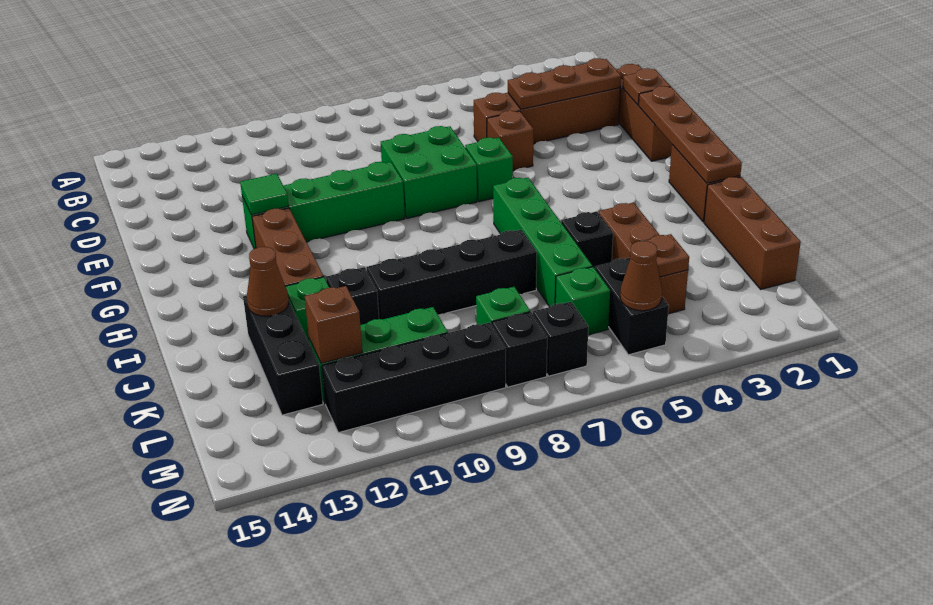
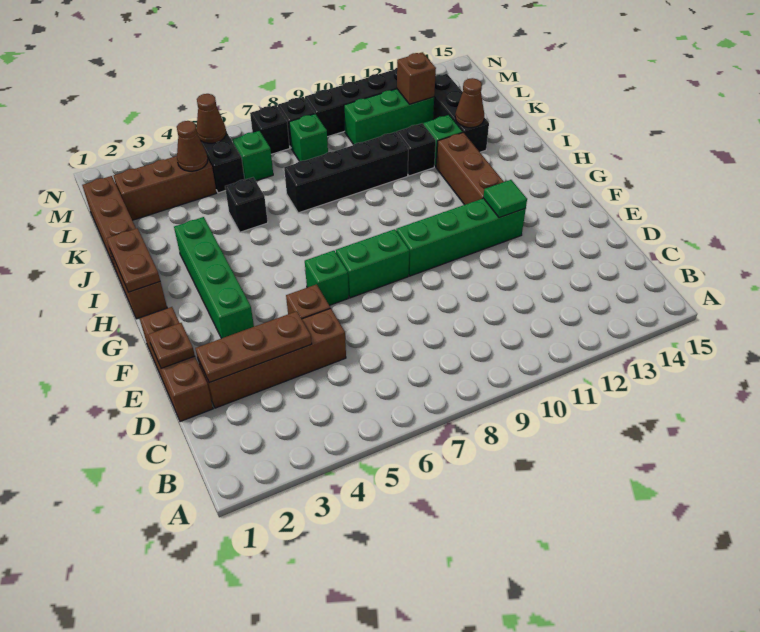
green 2x2 brick [381,126,477,218] -> green 1x2 brick [336,229,409,298]
brown 1x4 plate [639,86,742,183] -> brown 1x2 plate [106,228,160,292]
green 1x4 brick [493,178,592,307] -> green 1x4 brick moved to [174,217,254,338]
brown 1x3 brick [599,203,688,314] -> brown 1x3 brick turned to [114,156,217,220]
brown 1x1 plate [645,234,689,277] -> brown 1x1 cone [177,121,208,171]

